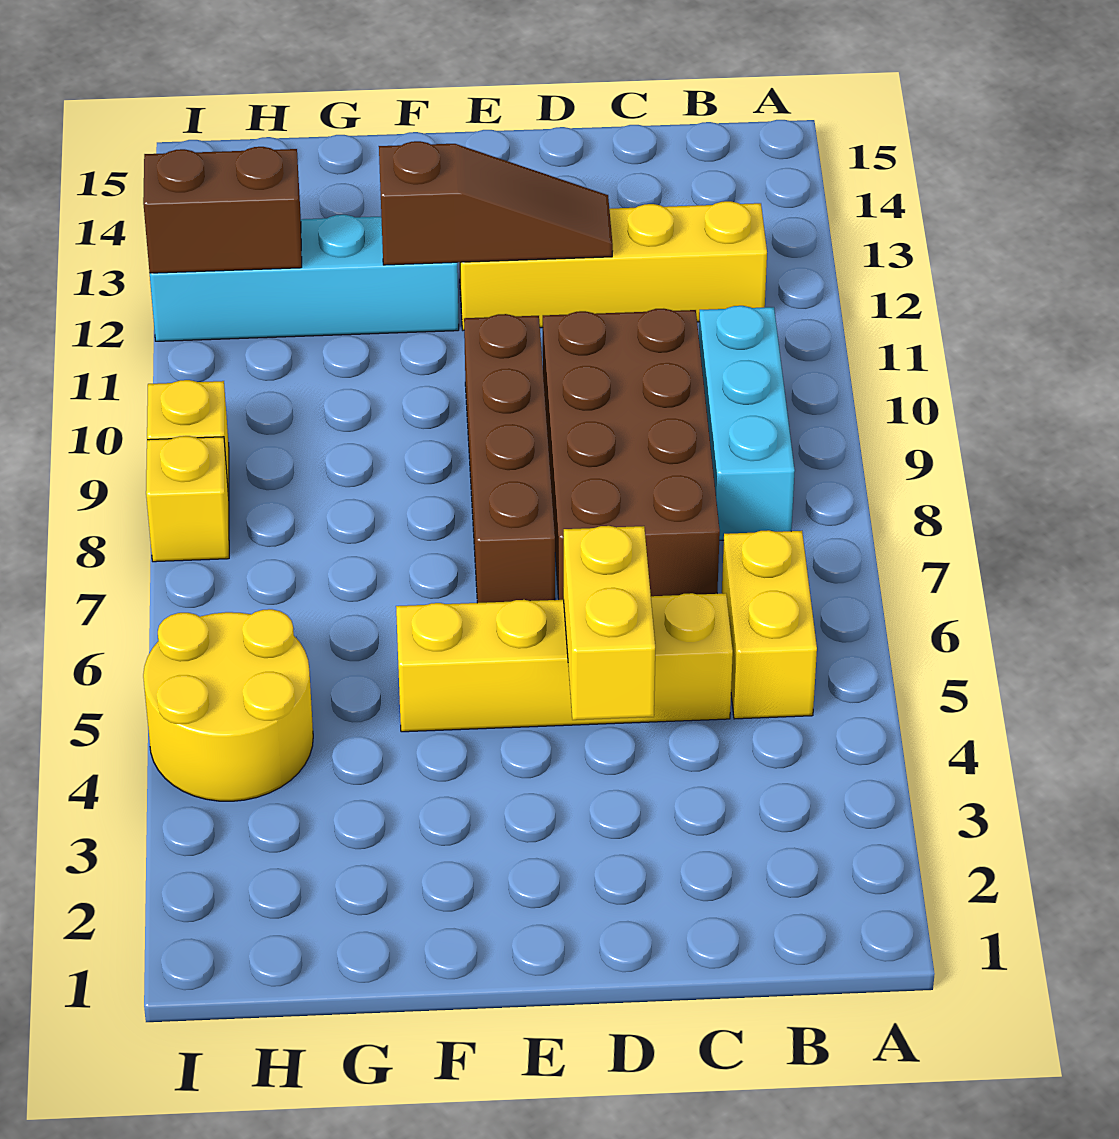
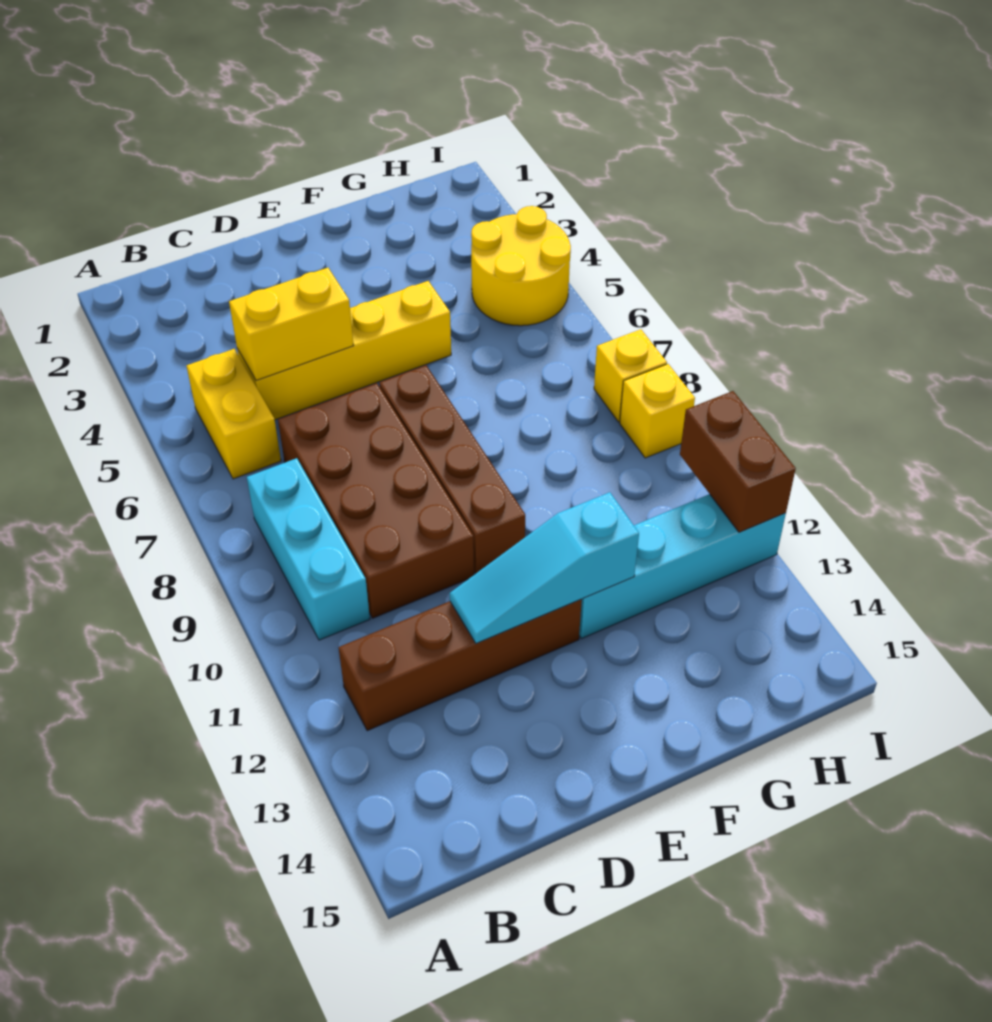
yellow 1x4 brick [459,201,767,330] -> brown 1x4 brick [339,599,582,731]
yellow 1x2 brick [563,526,655,720] -> yellow 1x2 brick turned to [229,268,354,381]
brown 1x3 slope [379,141,613,265] -> cyan 1x3 slope [450,492,639,643]
brown 1x2 brick [143,147,302,273] -> brown 1x2 brick turned to [680,391,796,532]

